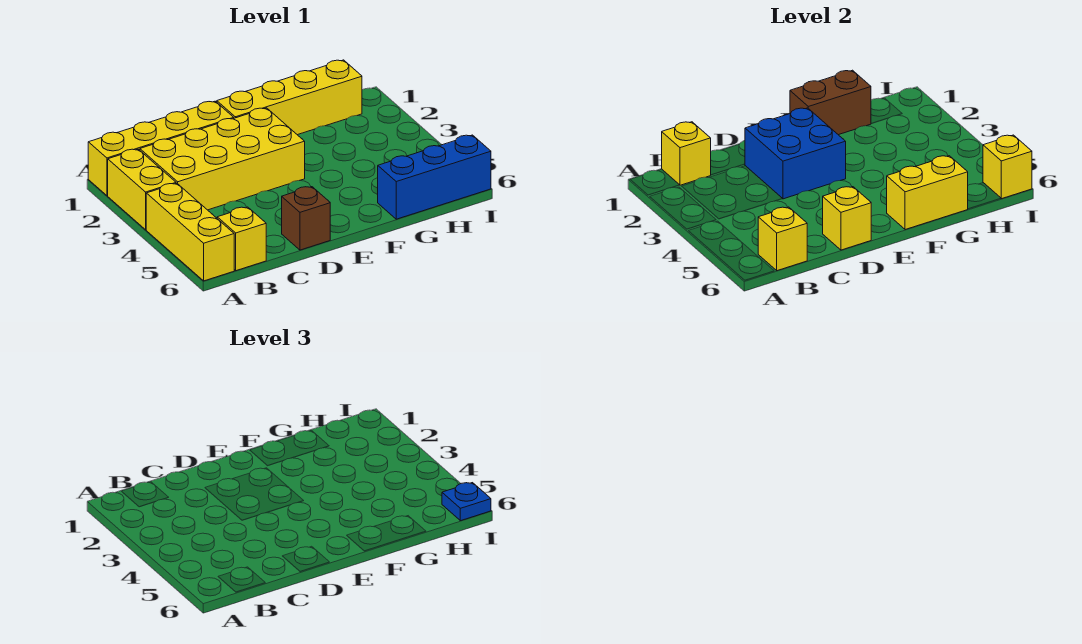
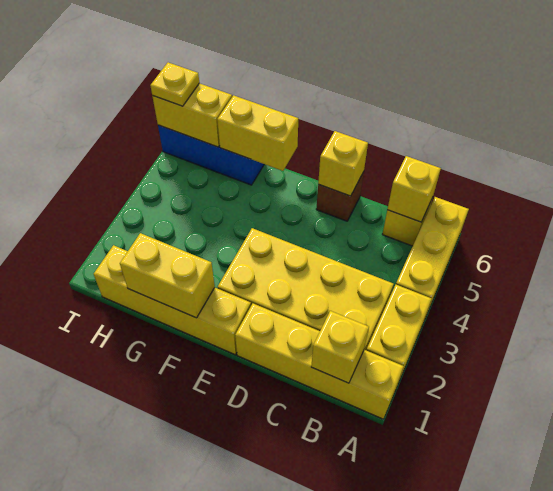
blue 2x2 brick [745,108,846,199] -> none
brown 1x2 brick [790,70,871,135] -> yellow 1x2 brick [120,233,215,318]
yellow 1x1 brick [983,135,1032,199] -> yellow 1x2 brick [152,83,232,147]
blue 1x1 plate [442,483,491,521] -> yellow 1x1 plate [150,62,199,106]

